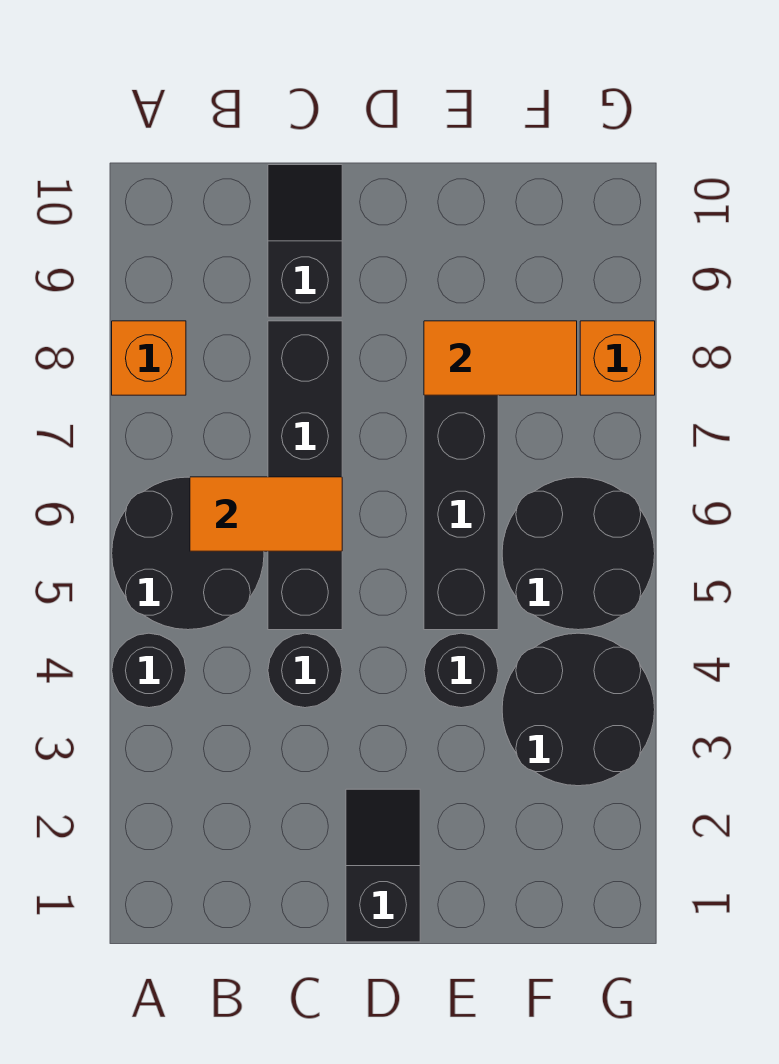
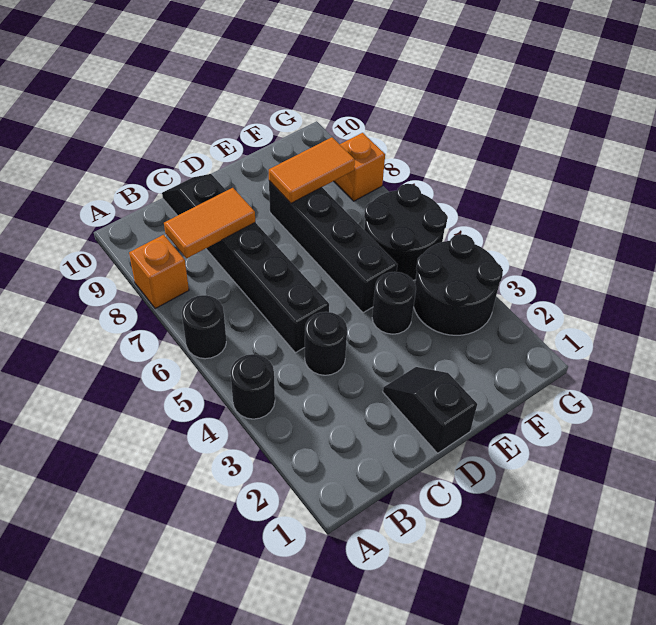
black 2x2 round brick [112,477,264,630] -> black 1x1 round brick [182,295,226,359]
orange 1x2 tile [190,477,342,551] -> orange 1x2 tile moved to [164,188,255,258]

